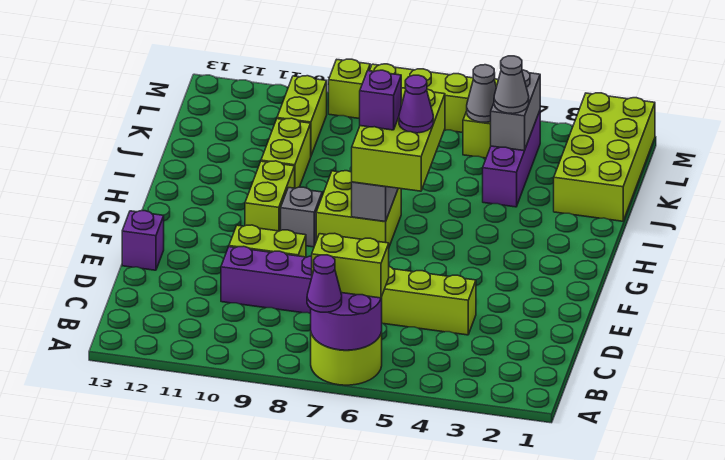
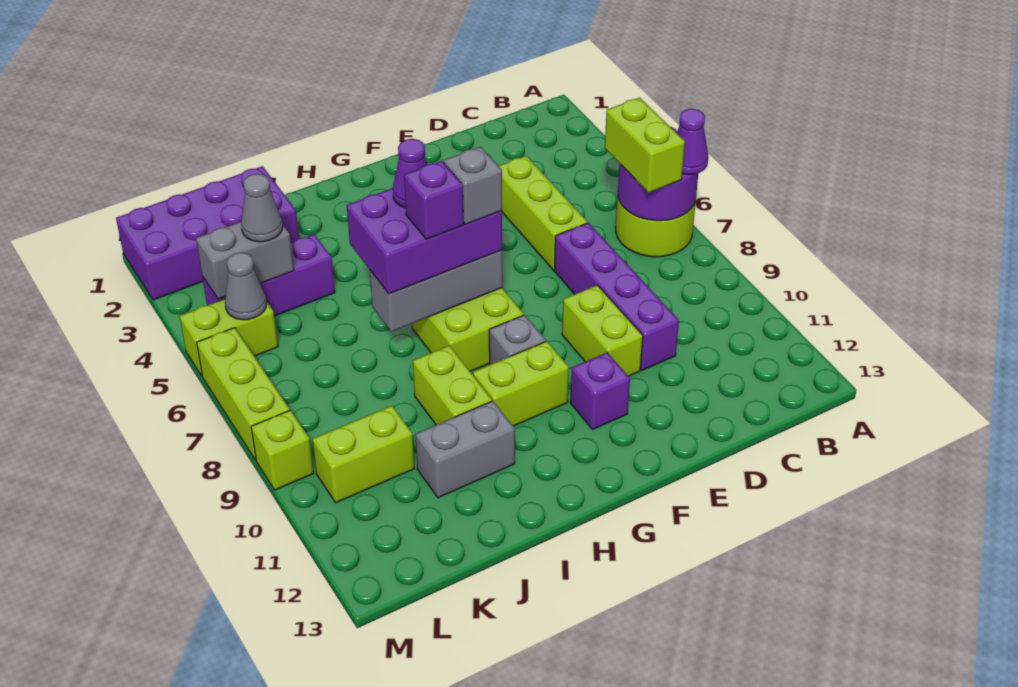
purple 1x1 brick [122,211,164,270] -> purple 1x1 brick moved to [570,353,630,430]
lime 2x3 brick [352,88,445,191] -> purple 2x3 brick [347,188,502,294]
none -> grey 1x1 brick [444,147,502,224]
lime 1x2 brick [261,118,311,188] -> lime 1x2 brick turned to [413,346,492,425]
none -> grey 1x2 brick [415,401,515,498]
lime 2x4 brick [554,93,655,221] -> purple 2x4 brick [116,166,299,300]

